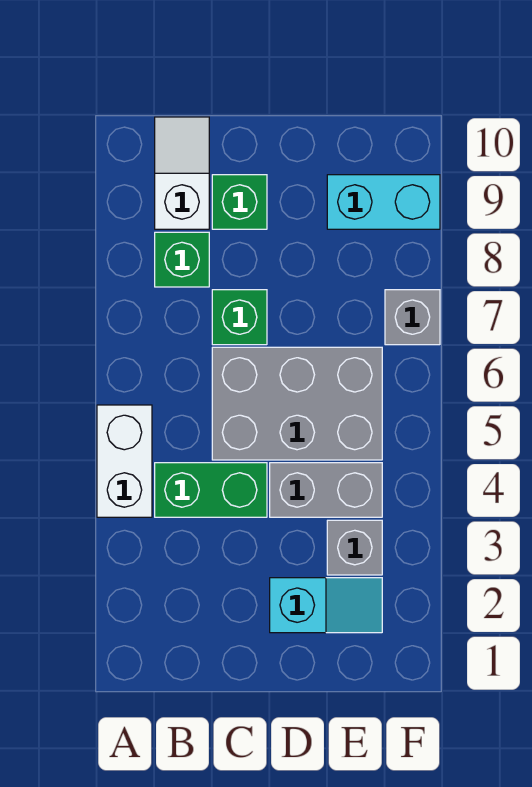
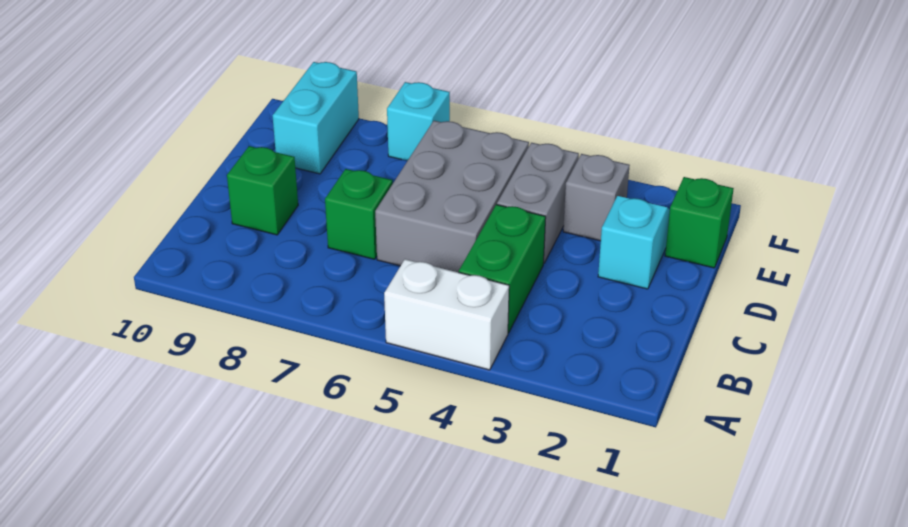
green 1x1 brick [155,232,209,287] -> green 1x1 brick moved to [665,177,734,268]
white 1x2 slope [155,117,209,229] -> none
grey 1x1 brick [385,290,440,345] -> cyan 1x1 brick [387,82,450,161]

